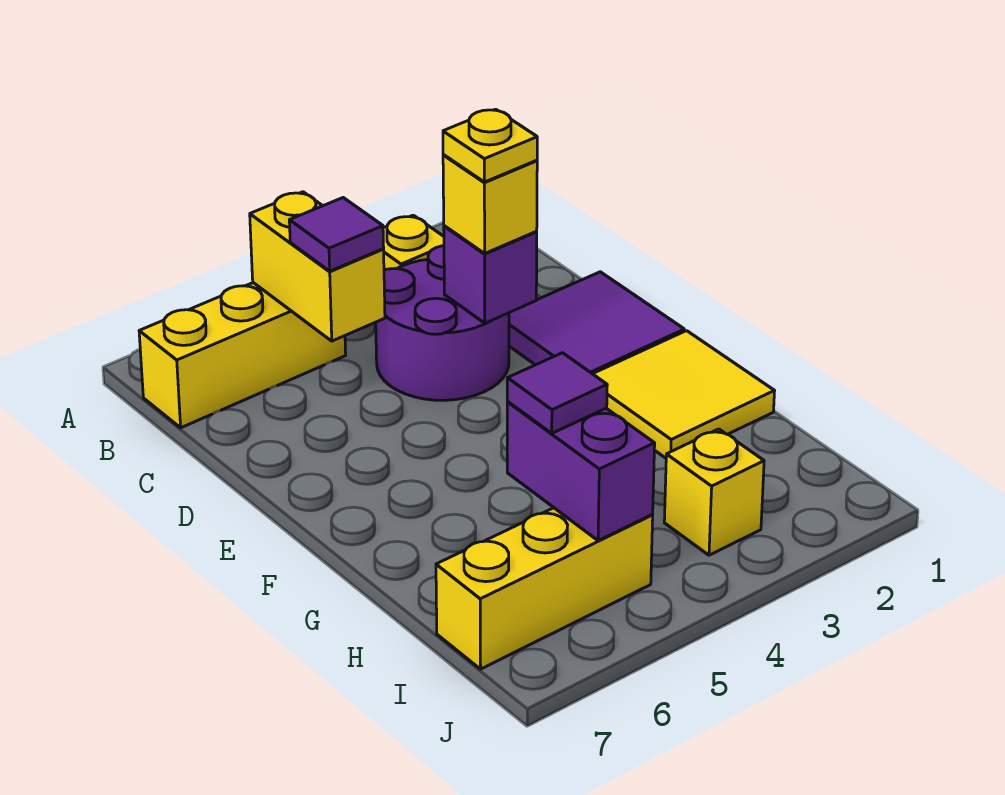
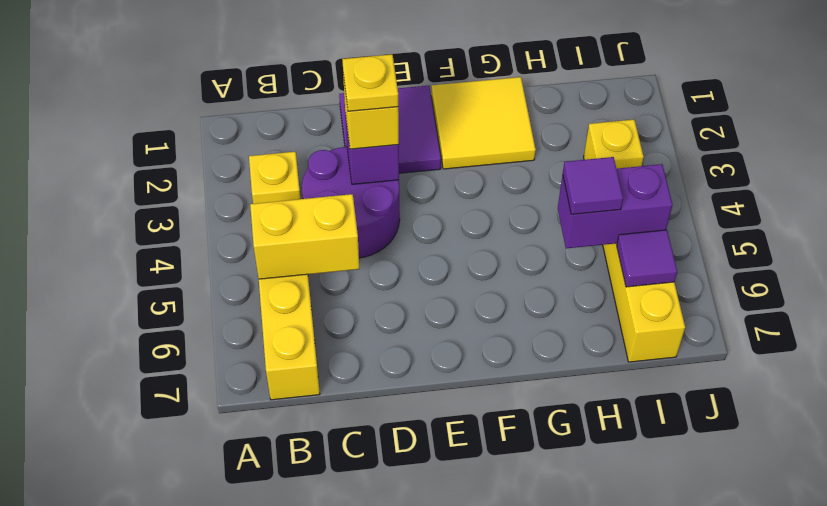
purple 1x1 tile [289,198,384,271] -> purple 1x1 tile moved to [617,230,677,287]

